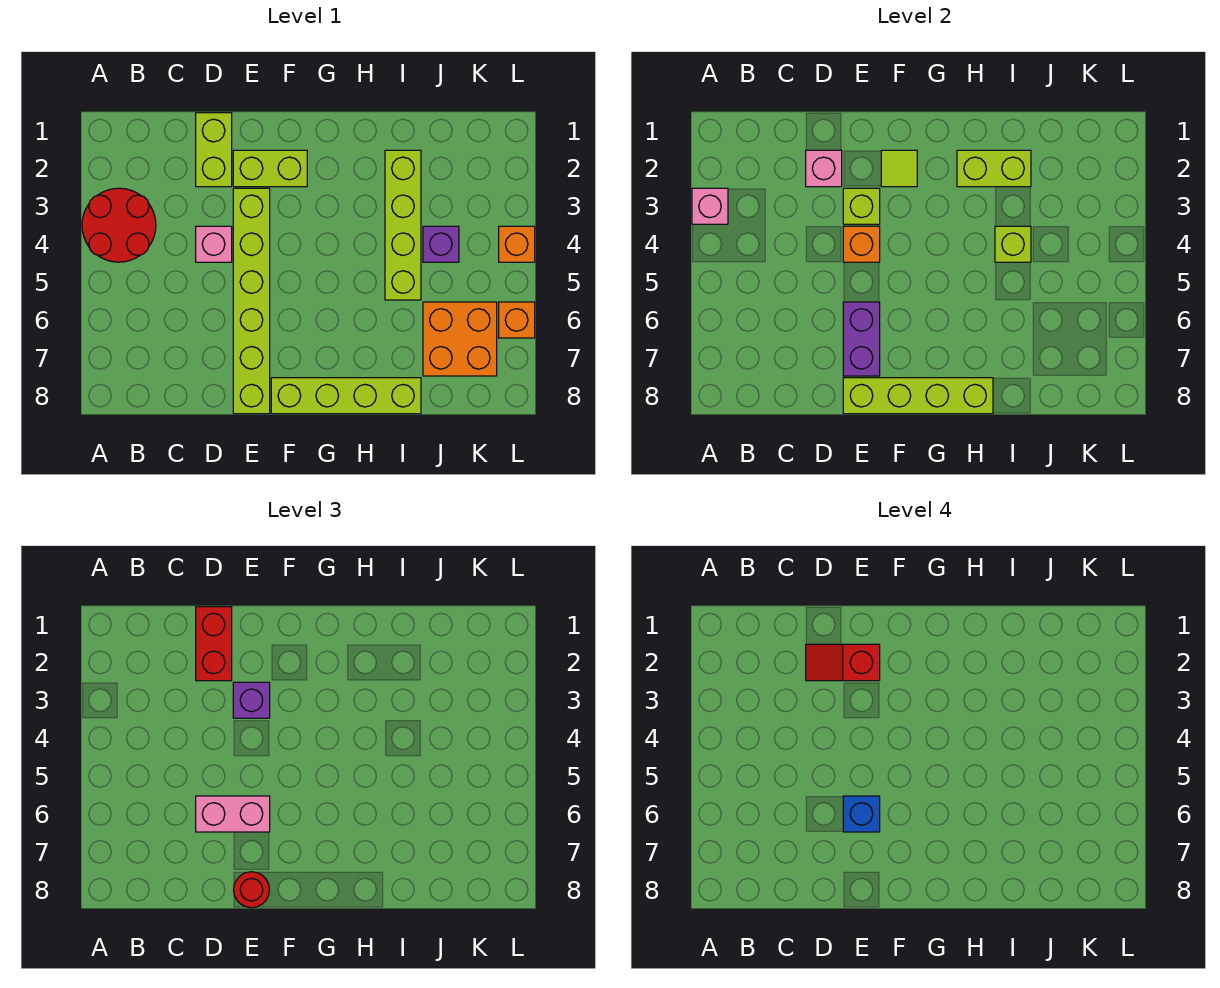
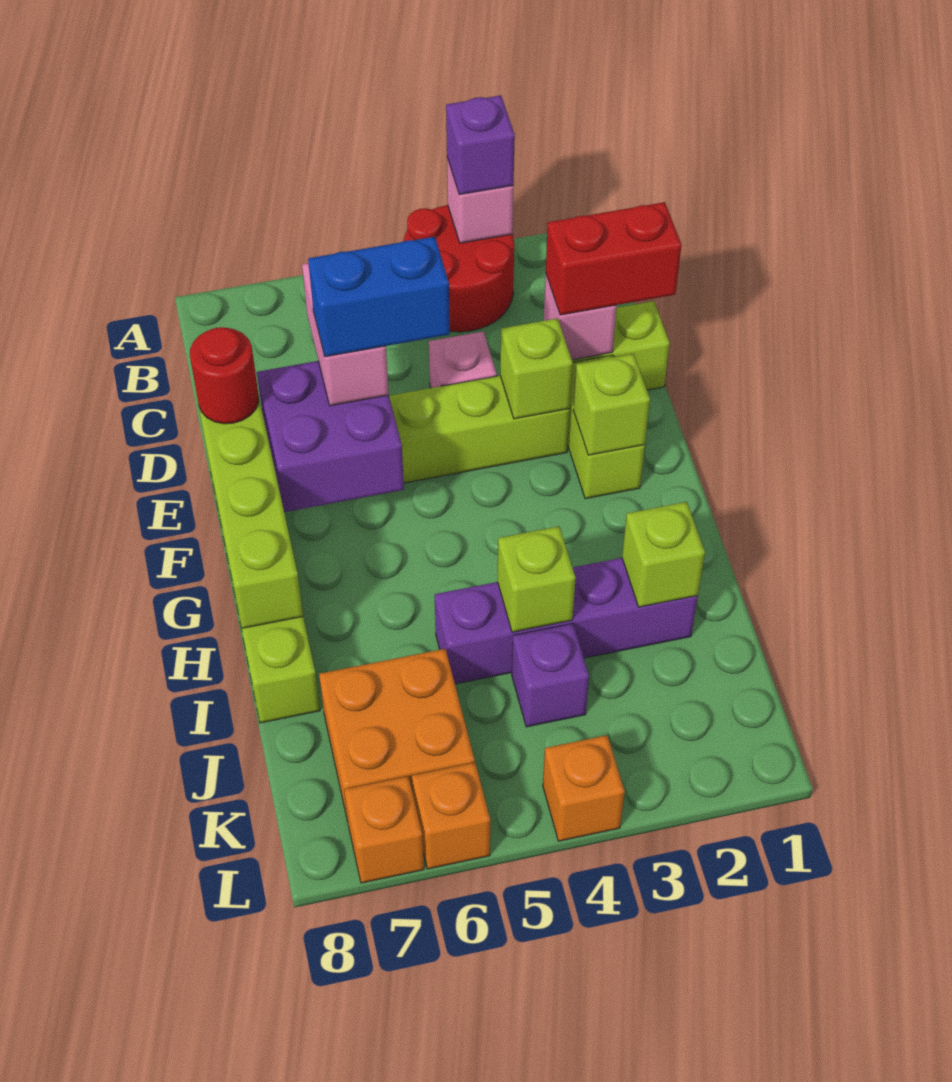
red 1x2 slope [806,644,880,681] -> none
purple 1x1 brick [233,682,270,718] -> purple 1x1 brick moved to [446,96,515,195]
orange 1x1 brick [843,226,880,262] -> orange 1x1 brick moved to [344,776,424,883]
purple 1x2 brick [843,302,880,376] -> purple 2x2 brick [257,361,404,512]
blue 1x1 brick [843,796,880,832] -> blue 1x2 brick [308,237,450,357]
lime 1x1 tile [881,150,917,187] -> lime 1x1 brick [573,354,650,455]
lime 1x2 brick [957,150,1031,187] -> lime 1x1 brick [622,502,705,607]
lime 1x4 brick [385,150,421,300] -> purple 1x4 brick [435,558,698,684]

